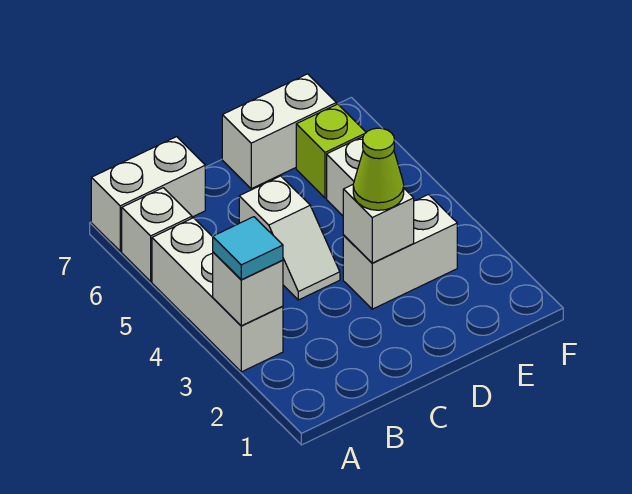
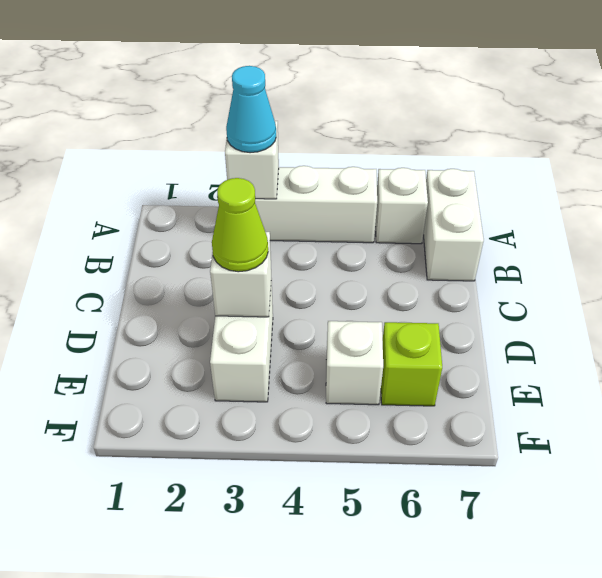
cyan 1x1 tile [213,217,283,280] -> cyan 1x1 cone [226,66,276,153]
white 1x2 slope [239,176,340,300] -> none
white 1x2 brick [222,74,336,189] -> none

